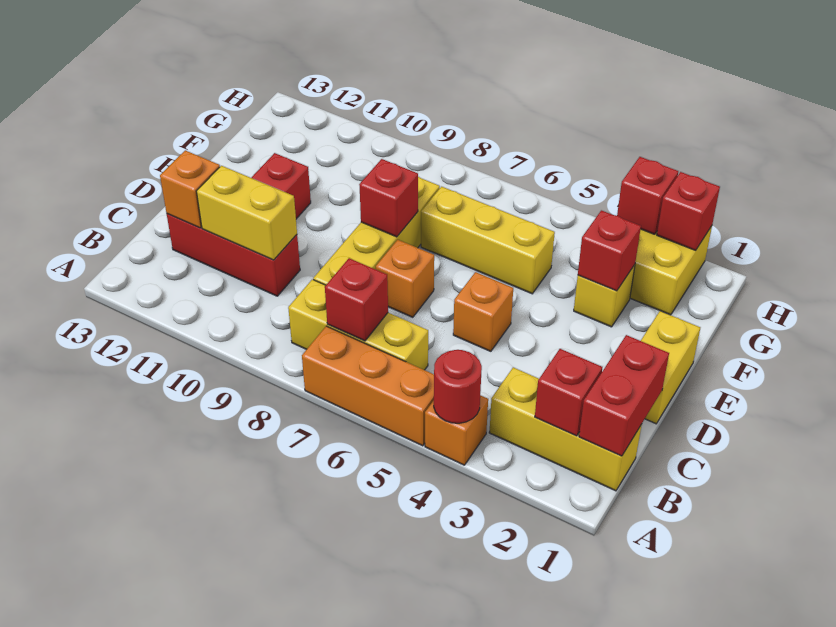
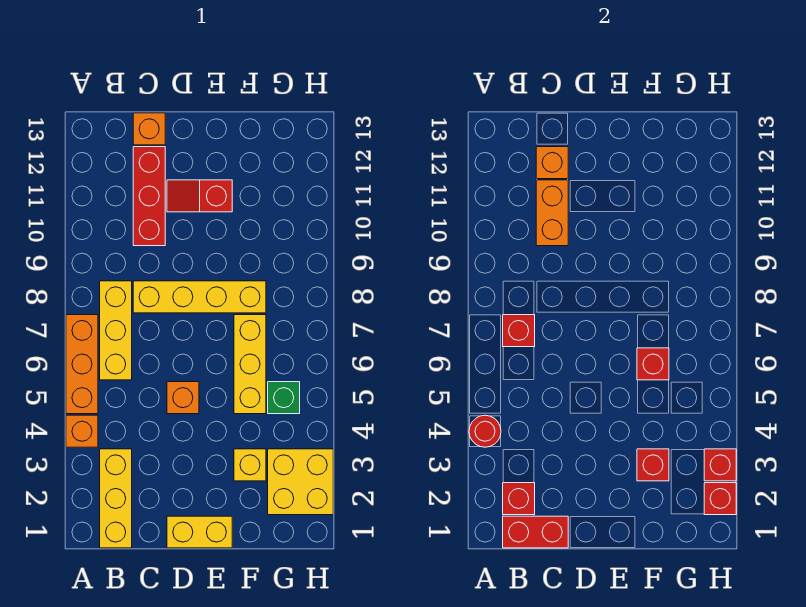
yellow 1x2 brick [197,166,297,260] -> orange 1x2 brick [536,180,568,246]
orange 1x1 brick [376,240,434,317] -> orange 1x1 brick moved to [133,113,165,145]
red 1x1 brick [359,159,418,237] -> red 1x1 brick moved to [637,348,669,380]
none -> green 1x1 brick [268,382,300,414]

